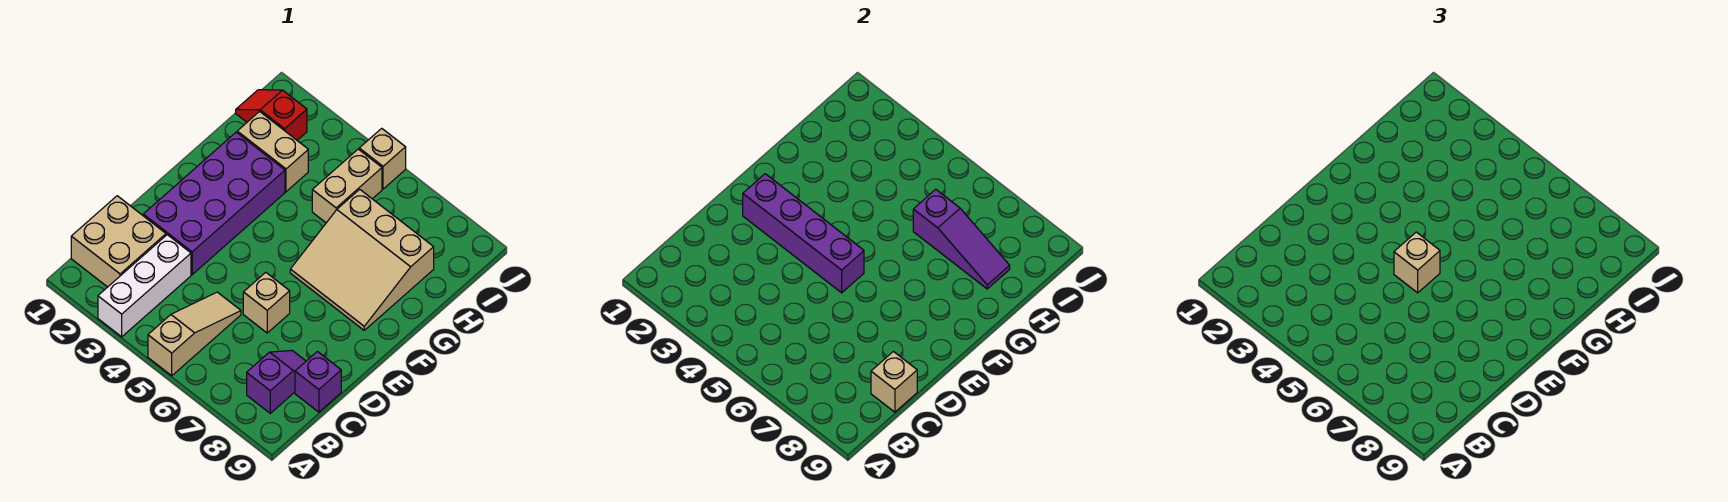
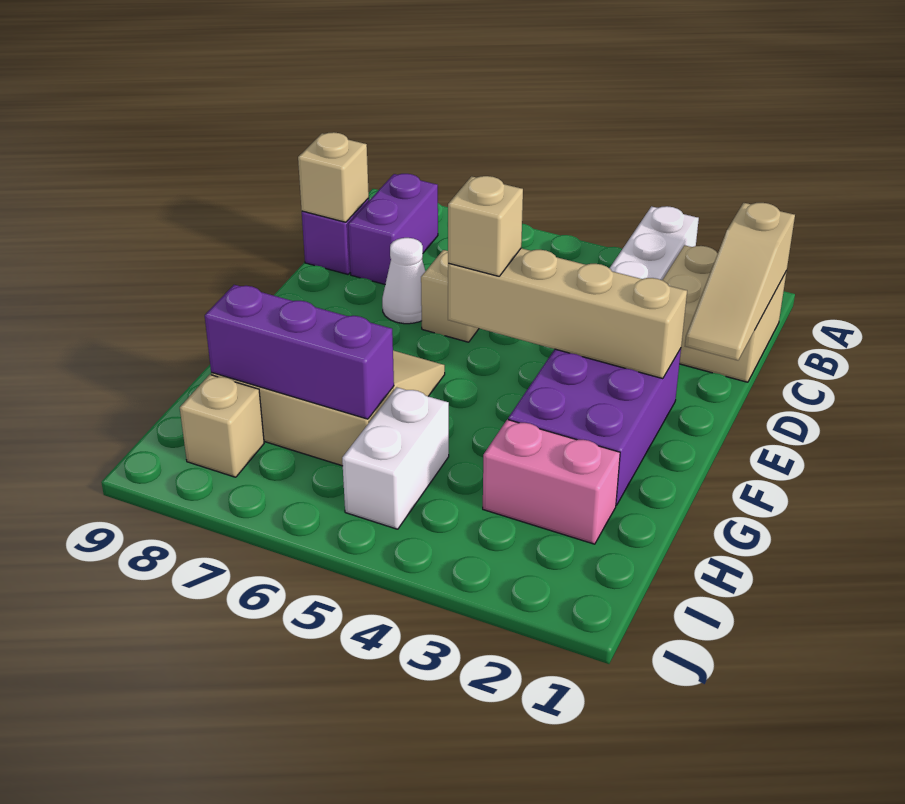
tan 1x3 slope [148,292,241,376] -> tan 1x3 slope moved to [685,203,795,360]
purple 1x2 slope [247,351,306,413] -> purple 1x2 brick [348,174,438,284]
purple 2x4 brick [143,132,285,275] -> purple 2x3 brick [508,349,681,505]
none -> white 1x1 cone [382,238,425,324]
purple 1x4 brick [743,174,864,293] -> tan 1x4 brick [448,248,687,379]
tan 1x2 brick [237,111,308,192] -> pink 1x2 brick [483,420,620,544]
tan 1x2 brick [312,149,382,223] -> white 1x2 brick [342,387,449,529]
purple 1x3 slope [913,189,1010,289] -> purple 1x3 brick [205,285,394,419]
red 1x2 slope [236,90,307,140] -> none
tan 1x1 brick [359,128,406,189] -> tan 1x1 brick moved to [180,375,264,477]

